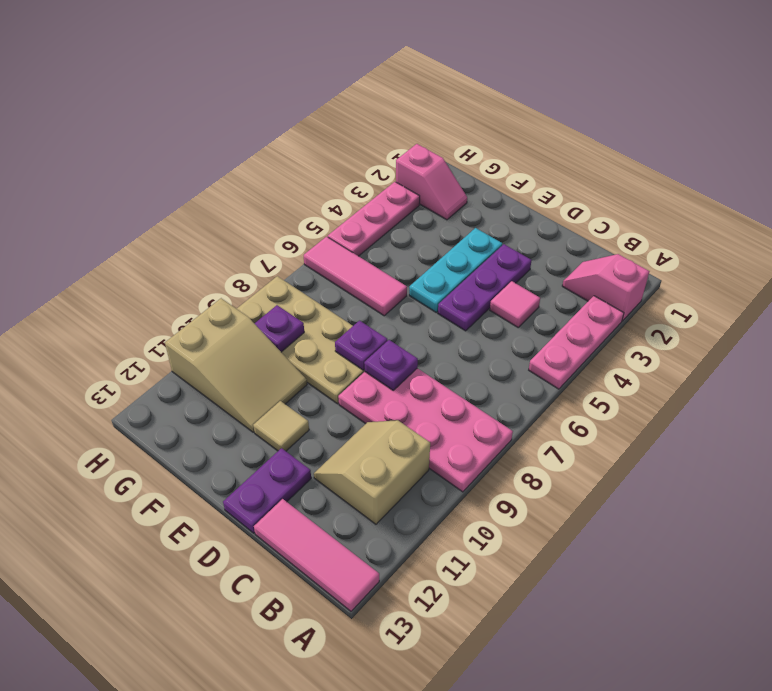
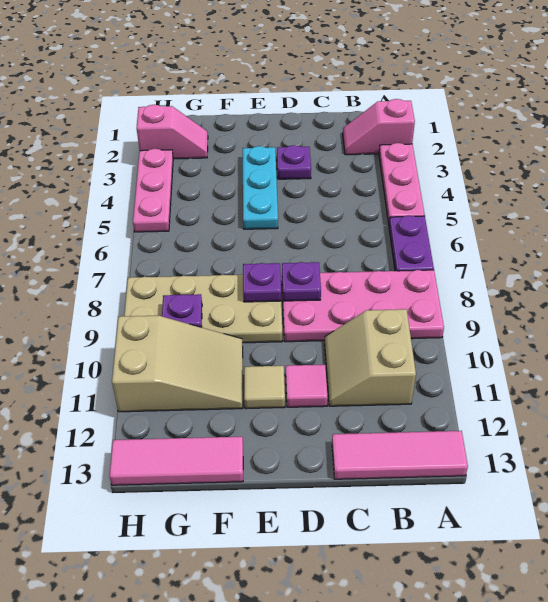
pink 1x1 tile [490,281,540,327] -> pink 1x1 tile moved to [286,365,328,407]
purple 1x3 plate [438,244,532,331] -> purple 1x1 plate [277,145,311,179]
purple 1x2 plate [223,448,311,533] -> purple 1x2 plate moved to [389,215,434,271]
pink 1x3 tile [304,237,407,316] -> pink 1x3 tile moved to [109,437,243,485]

